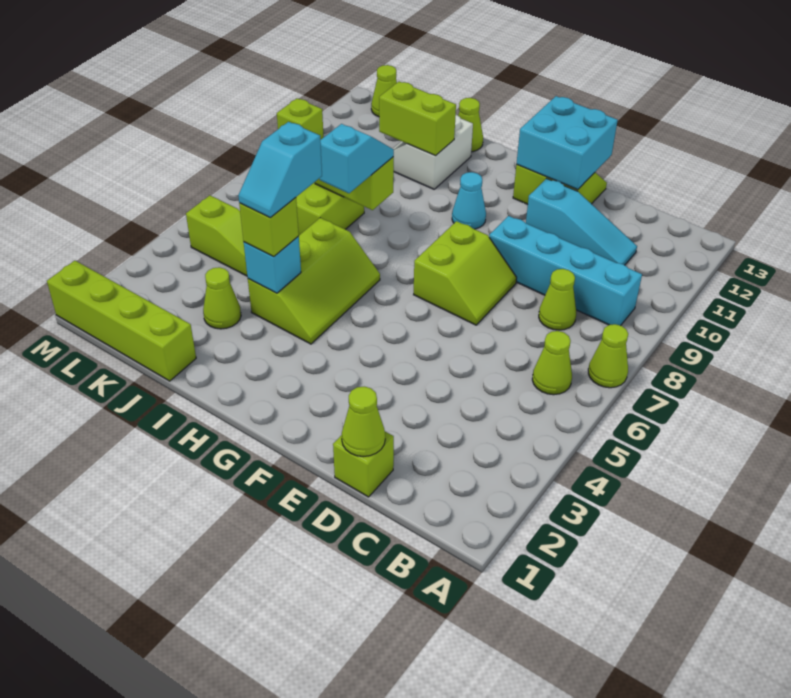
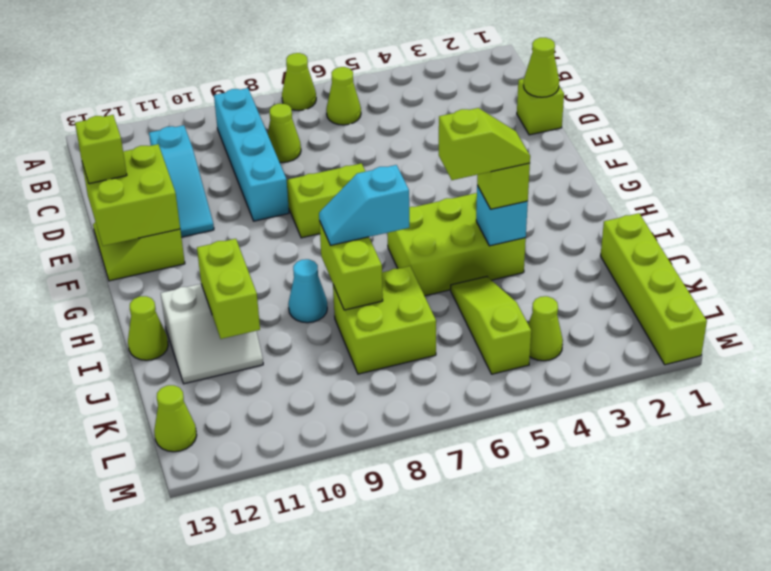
cyan 1x3 slope [526,178,637,265] -> cyan 1x3 slope turned to [149,125,214,237]
cyan 2x2 brick [517,96,618,190] -> lime 2x2 brick [82,144,180,246]
cyan 1x1 cone [452,172,486,229] -> cyan 1x1 cone moved to [288,259,327,323]
lime 2x3 slope [248,218,380,344] -> lime 2x3 brick [388,193,526,296]
cyan 1x2 slope [238,122,322,218] -> lime 1x2 slope [439,108,530,180]
lime 1x1 cone [203,267,241,329] -> lime 1x1 cone moved to [528,296,563,361]
lime 1x1 brick [277,98,324,140] -> lime 1x1 brick moved to [75,115,127,184]

